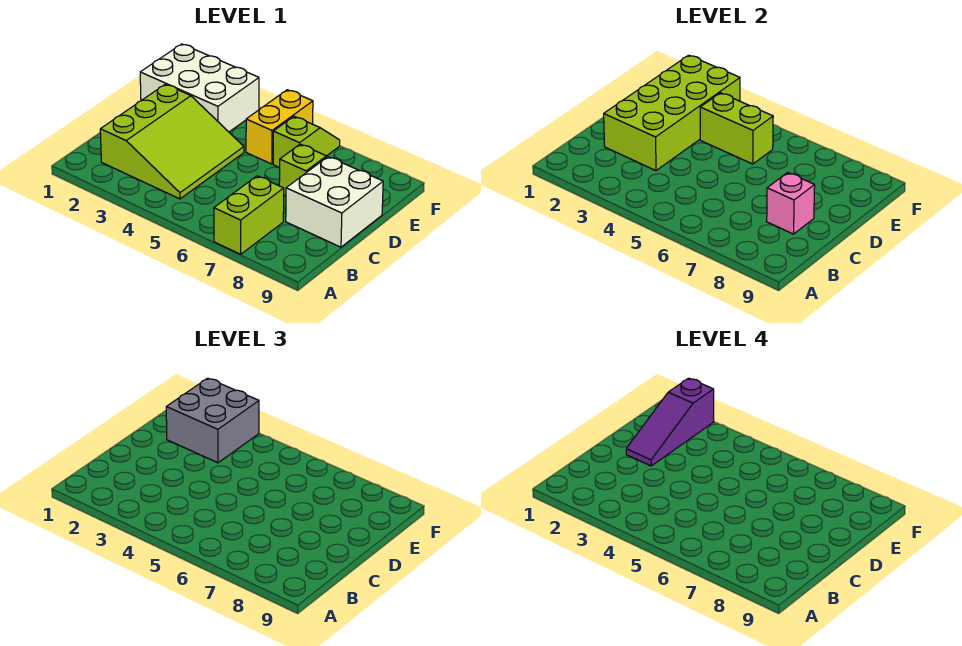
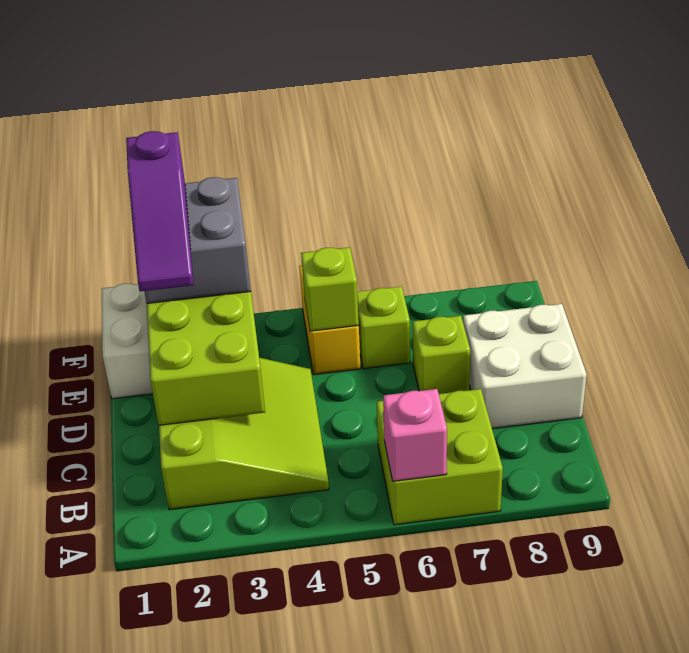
lime 1x2 brick [214,176,284,254] -> lime 2x2 brick [377,389,503,525]
pink 1x1 brick [767,173,815,234] -> pink 1x1 brick moved to [383,389,447,481]
lime 1x2 brick [700,93,773,164] -> lime 1x1 brick [301,247,359,331]

